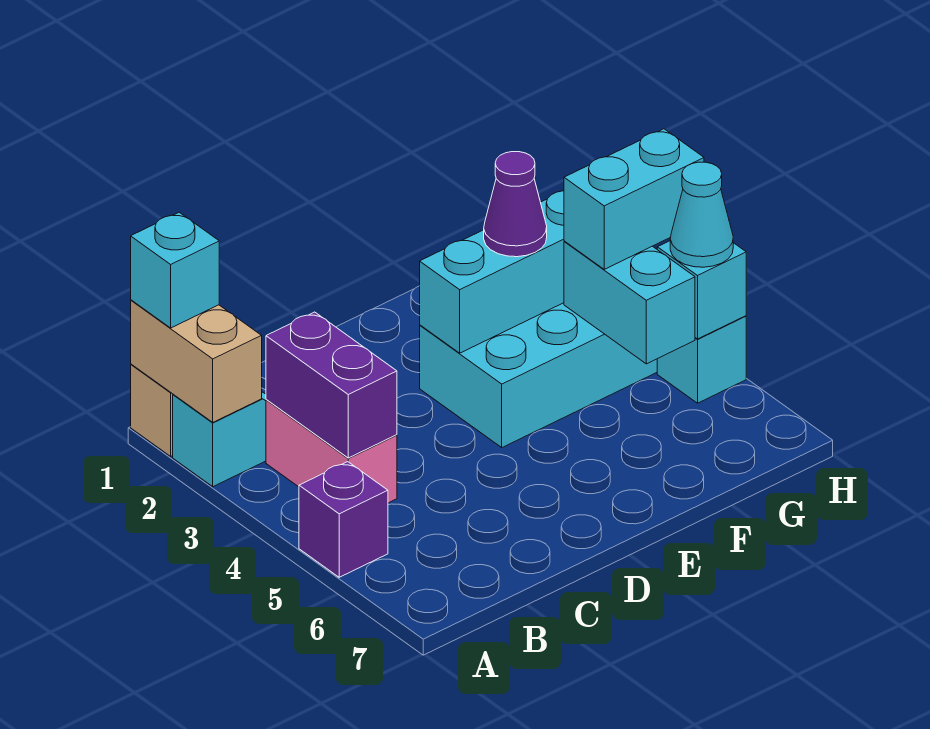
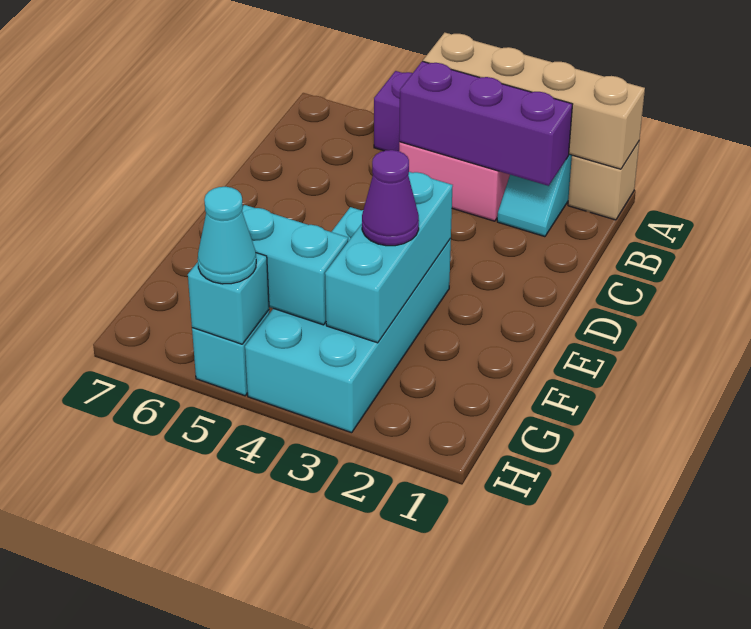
tan 1x2 brick [131,300,262,422] -> tan 1x4 brick [423,33,645,169]
cyan 1x1 brick [131,212,219,328] -> none
purple 1x2 brick [266,312,397,458] -> purple 1x3 brick [399,61,573,186]
cyan 1x2 brick [564,129,704,269] -> none

